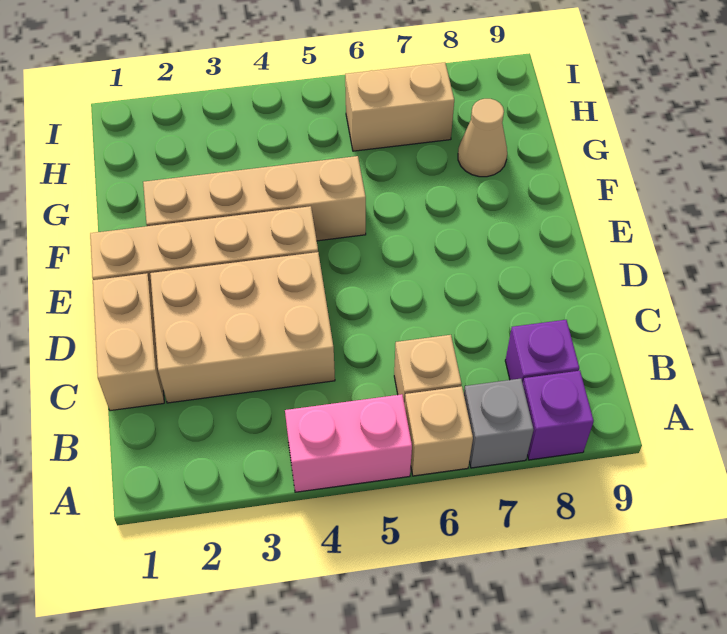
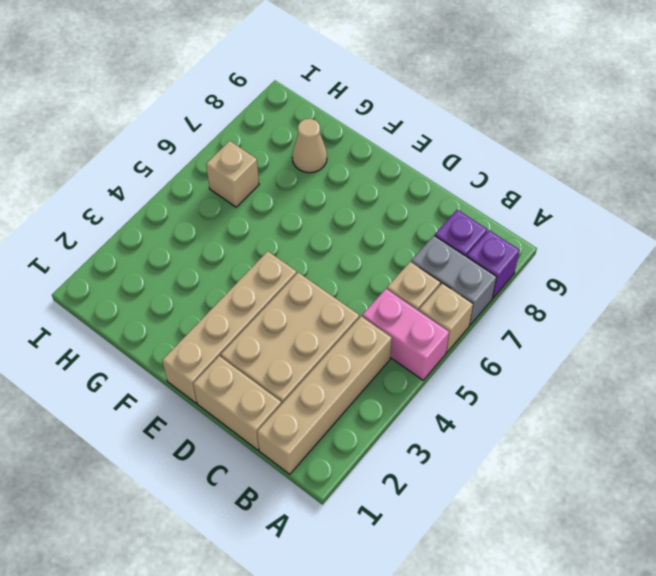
pink 1x2 brick [285,394,412,492] -> pink 1x2 brick turned to [362,289,449,380]
grey 1x1 brick [464,379,534,468] -> grey 1x2 brick [411,236,497,325]
tan 1x4 brick [143,156,366,241] -> tan 1x4 brick moved to [257,316,392,474]
tan 1x2 brick [345,63,454,151] -> tan 1x1 brick [206,141,259,207]

